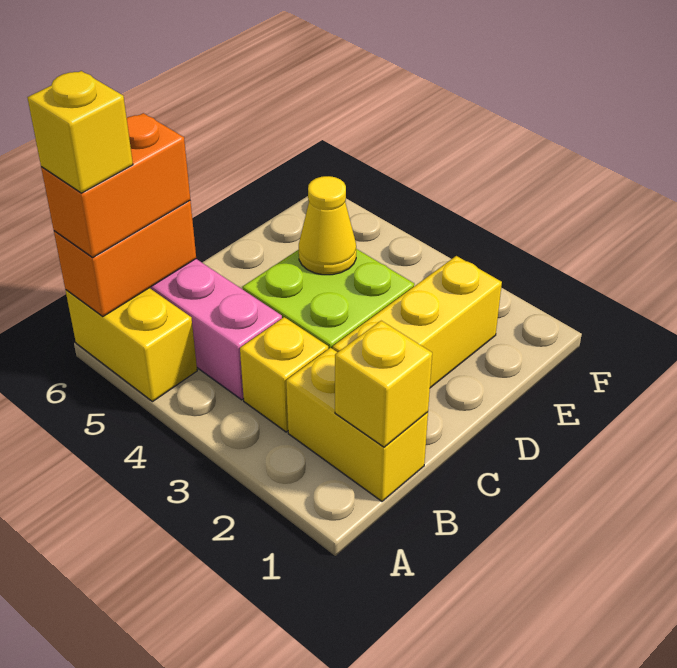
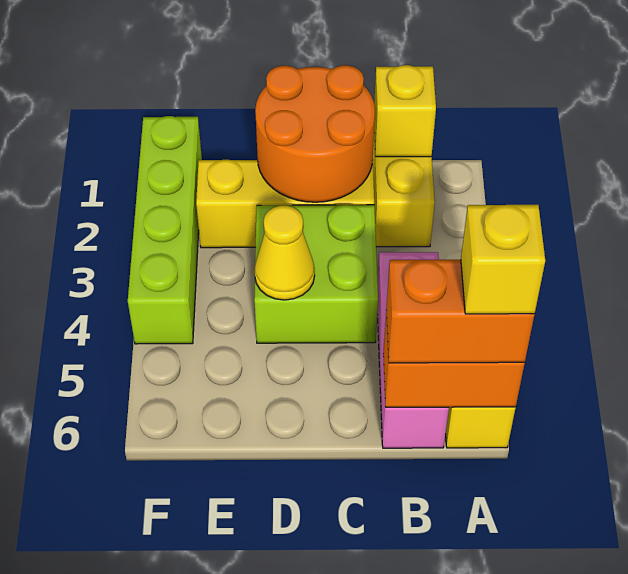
yellow 1x1 brick [240,317,328,432] -> none
none -> orange 2x2 round brick [255,65,375,202]
none -> lime 1x4 brick [128,116,202,344]

